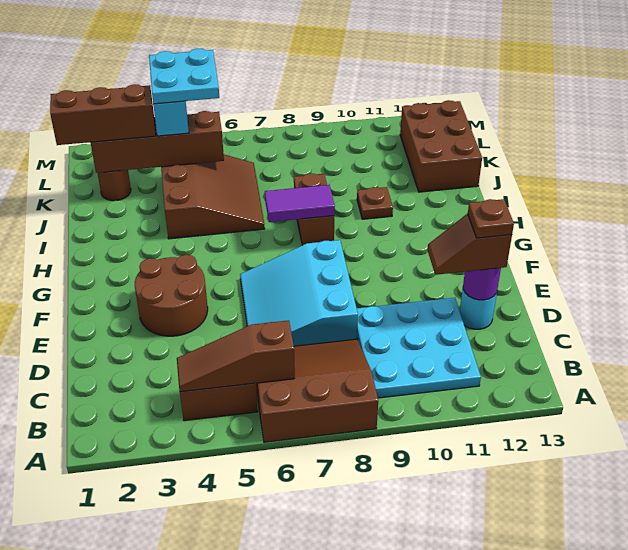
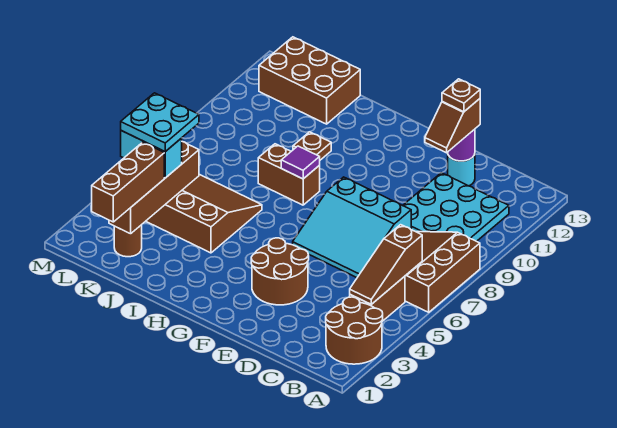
none -> brown 2x2 round brick [326,297,383,364]
purple 1x2 tile [265,185,335,222] -> purple 1x1 tile [281,146,320,179]

